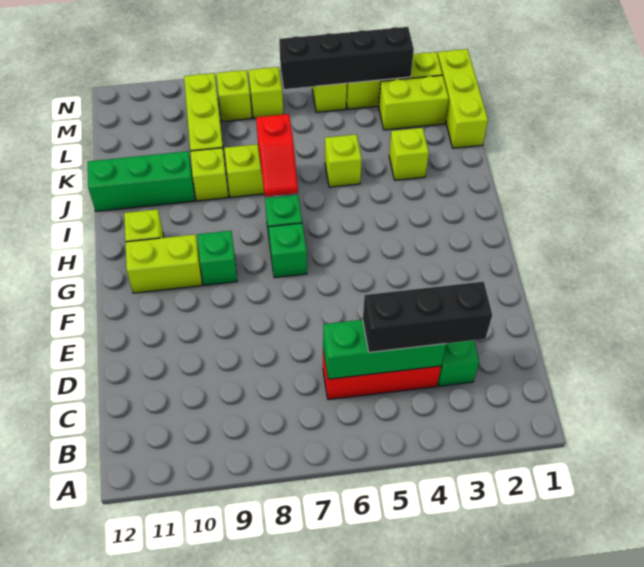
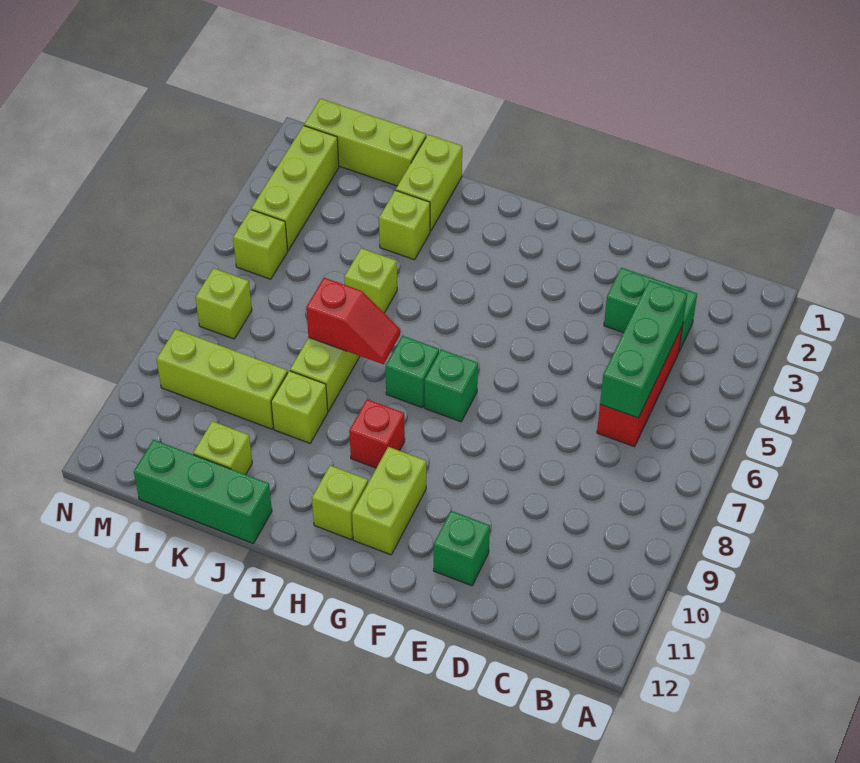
black 1x3 brick [363,282,492,352] -> none
green 1x1 brick [198,231,237,285] -> green 1x1 brick moved to [434,511,490,586]
none -> red 1x1 brick [349,399,405,468]
green 1x3 brick [88,151,195,211] -> green 1x3 brick turned to [134,440,272,544]
lime 1x2 brick [379,75,449,130] -> lime 1x2 brick moved to [396,135,462,231]
black 1x4 brick [279,27,414,89] -> none
lime 1x1 brick [216,70,252,122] -> lime 1x1 brick moved to [193,421,252,475]

